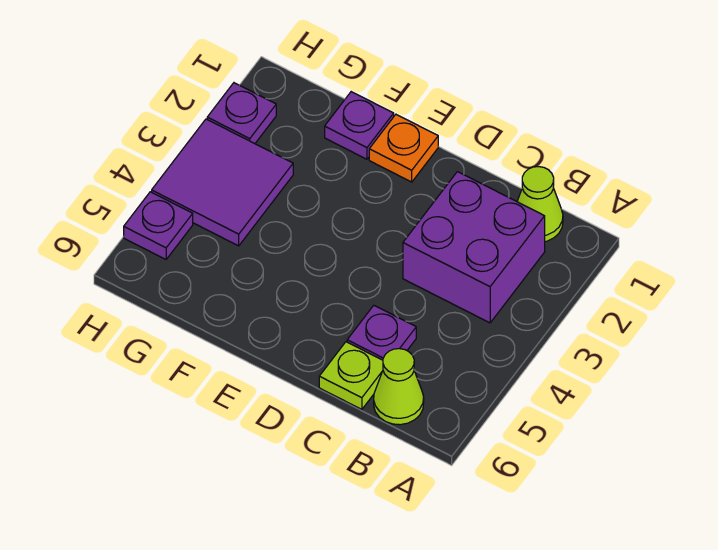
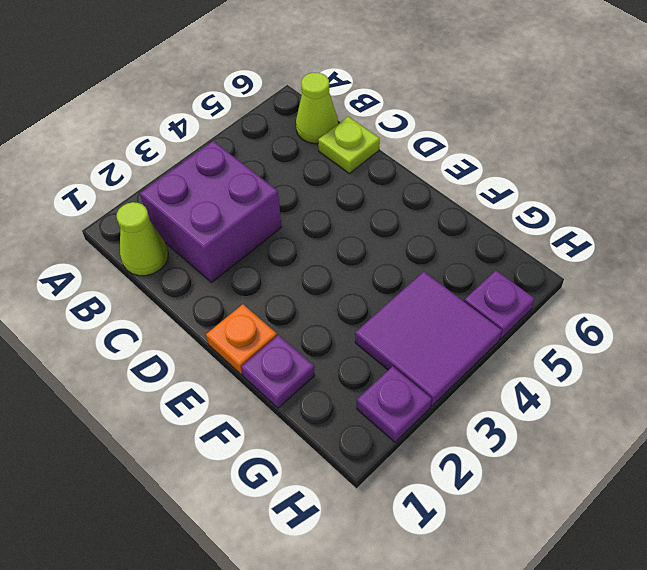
purple 1x1 plate [347,306,416,360] -> none

